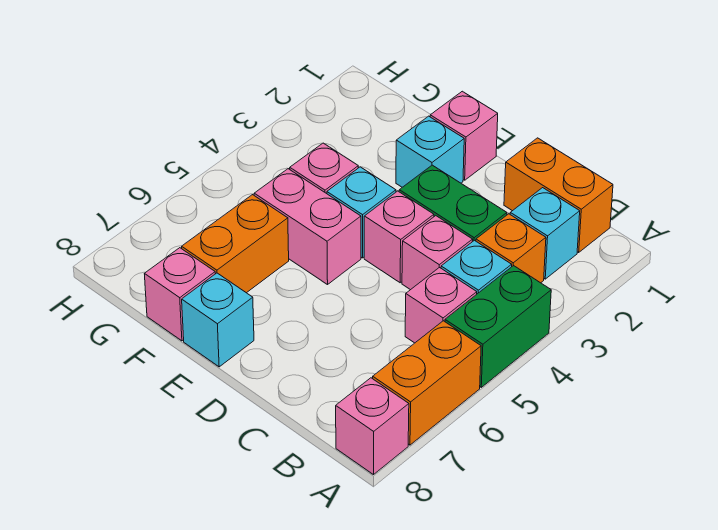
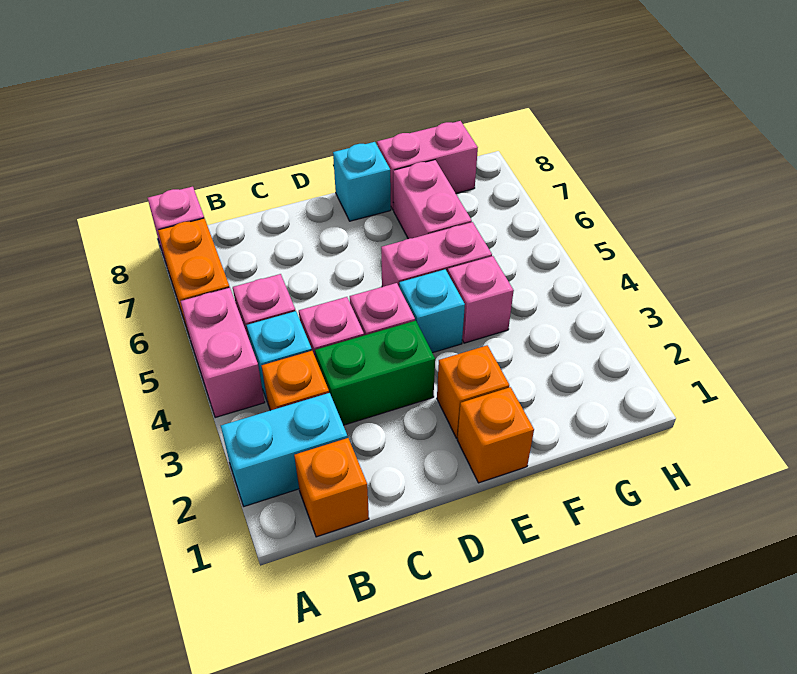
green 1x2 brick [445,266,551,387] -> pink 1x2 brick [181,288,265,418]
orange 1x2 brick [504,138,613,252] -> orange 1x1 brick [294,438,369,537]
cyan 1x1 brick [510,188,580,279] -> cyan 1x2 brick [221,393,348,506]
pink 1x1 brick [430,91,498,180] -> orange 1x1 brick [457,387,534,483]
cyan 1x1 brick [396,116,464,187] -> orange 1x1 brick [437,345,509,438]
orange 1x2 brick [182,195,289,293] -> pink 1x2 brick [393,160,472,239]
pink 1x1 brick [145,248,215,341] -> pink 1x2 brick [377,121,478,210]

